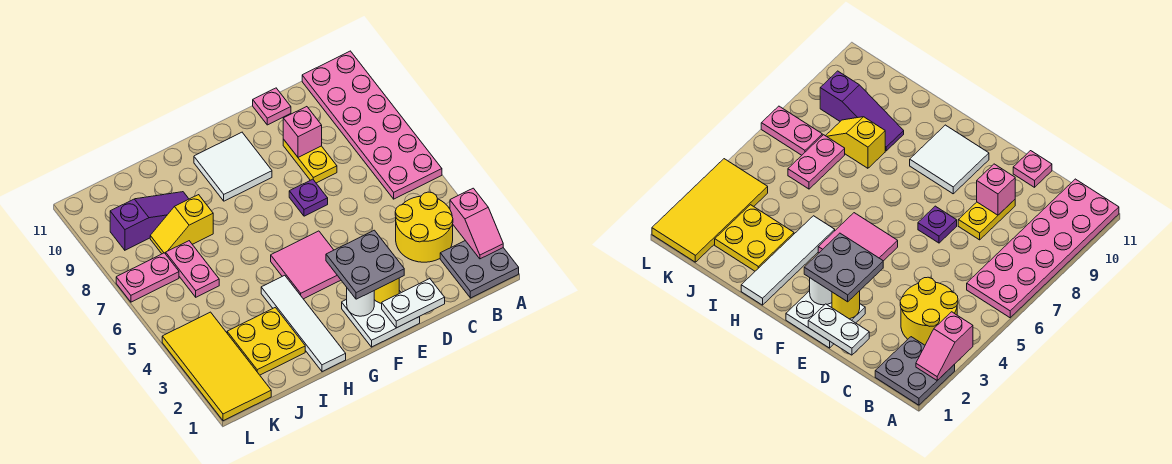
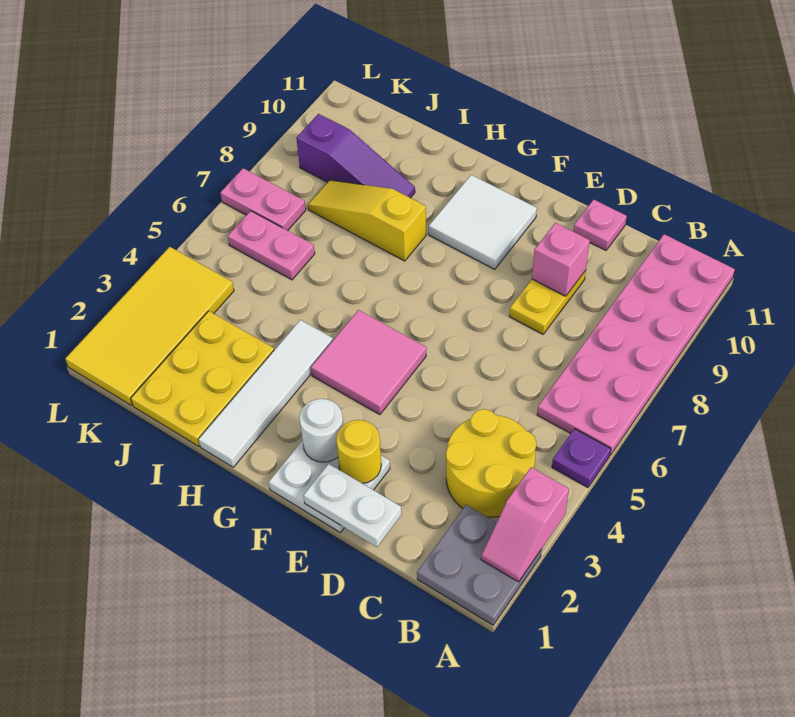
grey 2x2 plate [326,230,404,299] -> none
purple 1x1 plate [289,179,328,216] -> purple 1x1 plate moved to [552,429,611,488]
yellow 2x2 plate [227,307,305,375] -> yellow 2x3 plate [131,311,274,446]
yellow 1x2 slope [150,195,213,254] -> yellow 1x3 slope [308,180,426,261]
pink 1x2 plate [166,241,219,297] -> pink 1x2 plate turned to [228,211,315,280]

